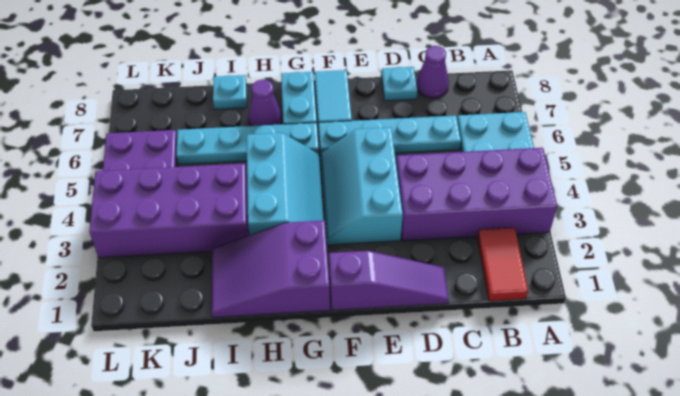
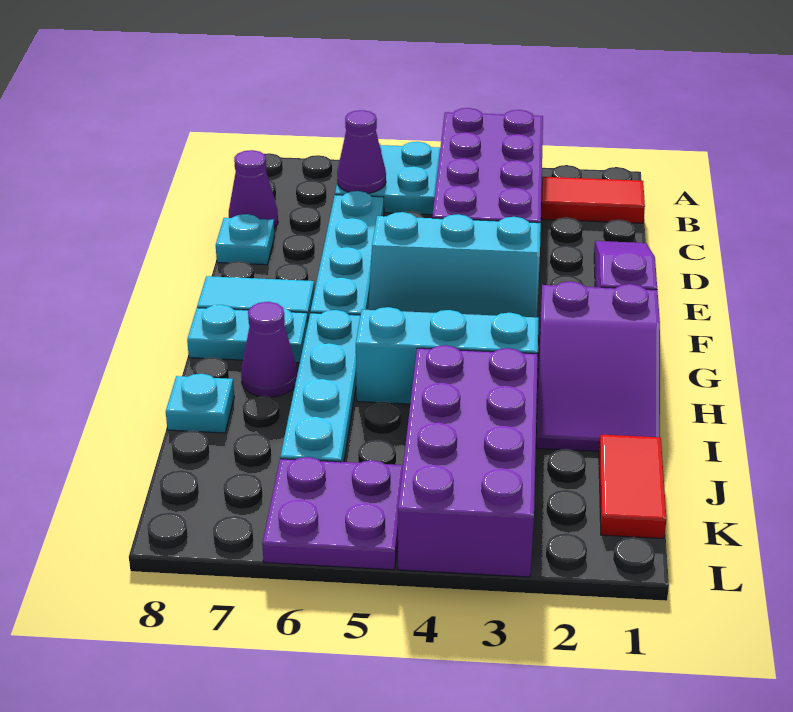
none -> purple 1x1 cone [337,110,386,193]
none -> red 1x2 tile [599,435,666,538]

